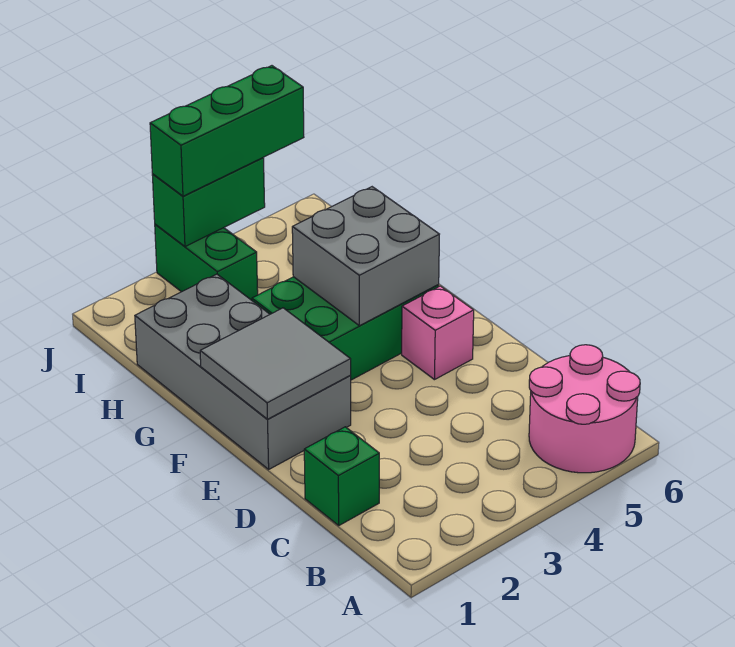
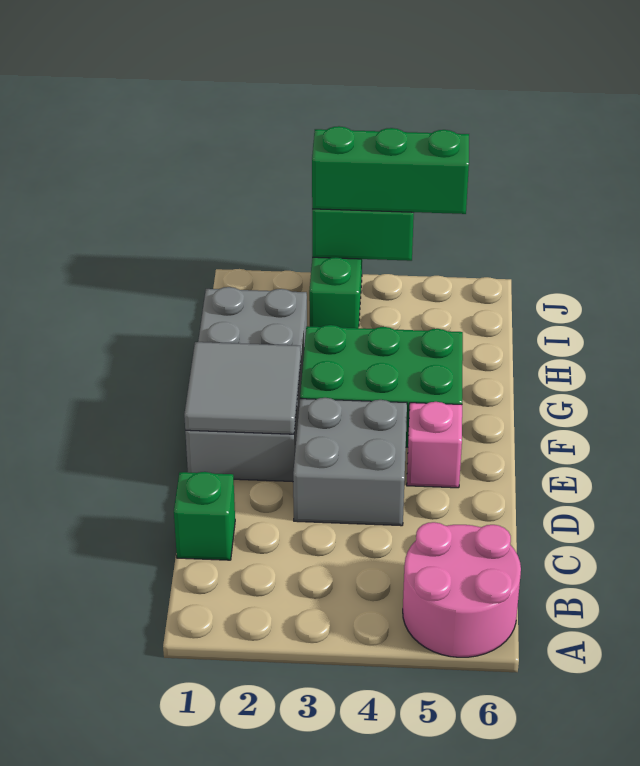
grey 2x2 brick [292,187,439,326] -> grey 2x2 brick moved to [293,398,407,526]

